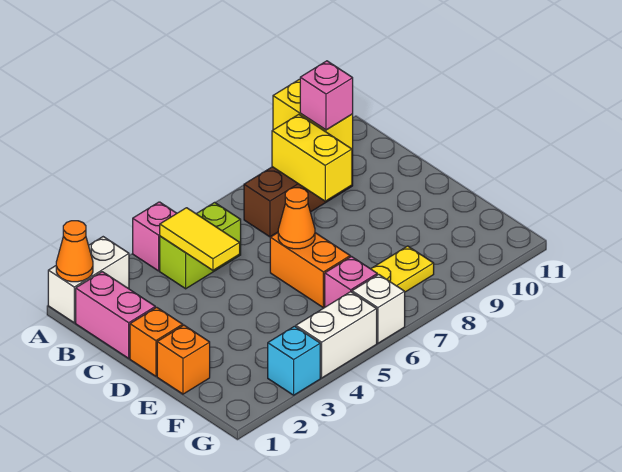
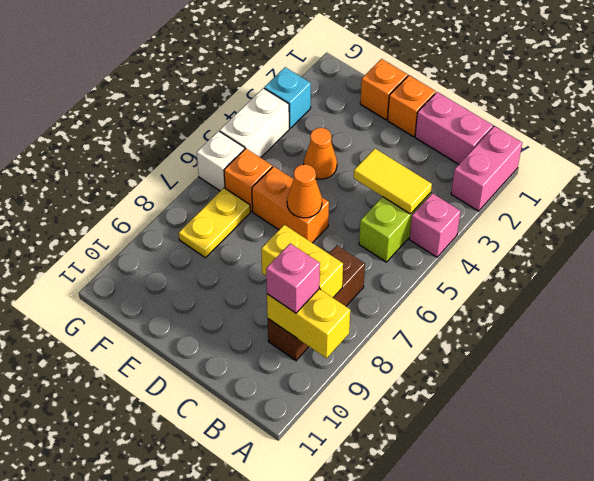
white 1x2 brick [48,237,129,323] -> pink 1x2 brick [451,126,522,211]
orange 1x1 cone [56,221,93,282] -> orange 1x1 cone moved to [304,128,337,179]
pink 1x1 brick [325,257,377,307] -> orange 1x1 brick [224,149,272,211]

